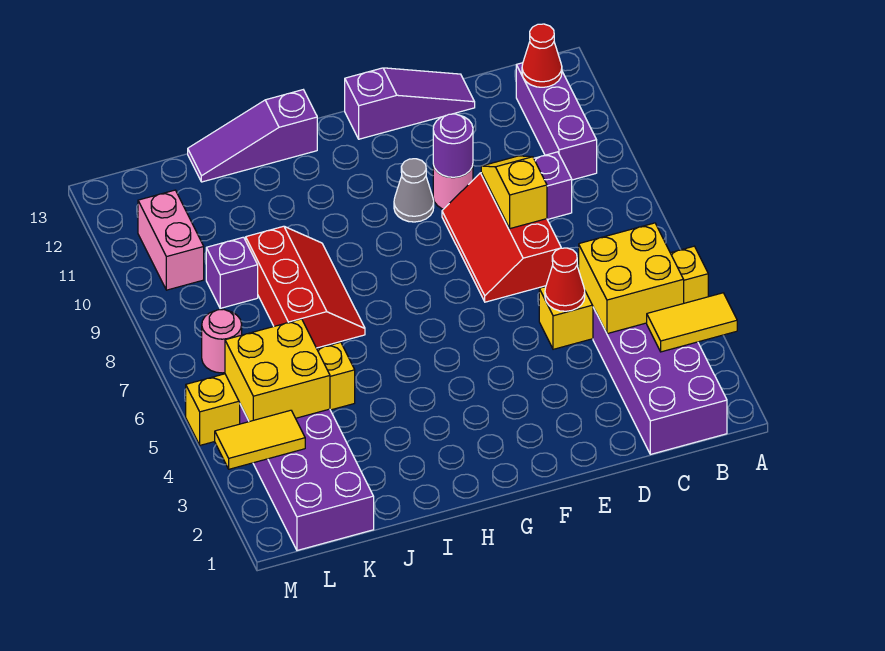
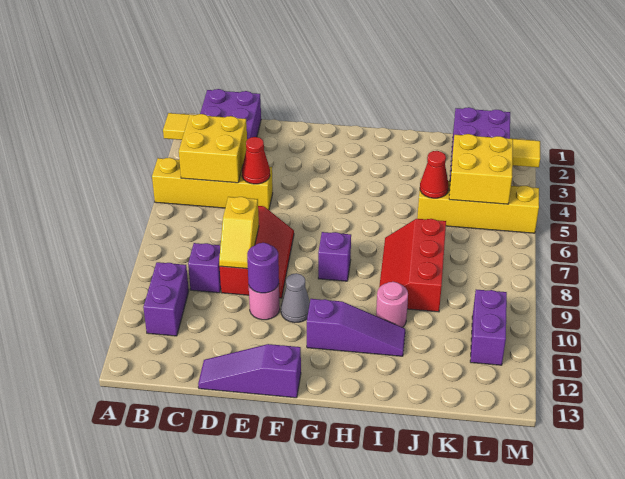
purple 1x3 brick [516,63,597,180] -> purple 1x2 brick [143,262,189,336]
red 1x1 cone [522,24,562,87] -> red 1x1 cone moved to [420,151,449,198]
purple 1x3 slope [188,90,317,182] -> purple 1x3 slope moved to [307,299,405,356]
purple 1x1 brick [206,237,258,308] -> purple 1x1 brick moved to [318,232,351,281]
pink 1x1 round brick [202,309,242,373] -> pink 1x1 round brick moved to [376,282,408,327]
pink 1x2 brick [138,190,204,290] -> purple 1x2 brick [470,290,507,365]

